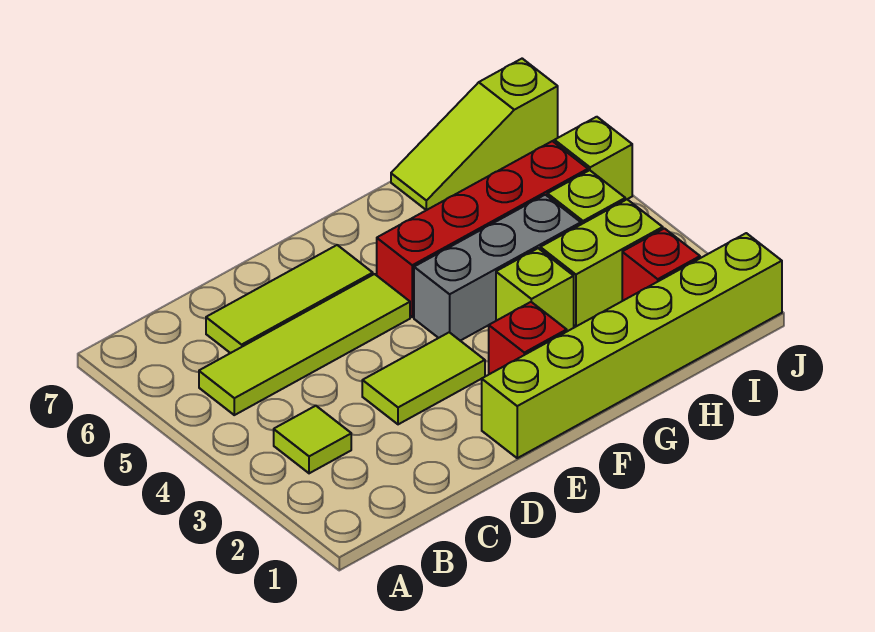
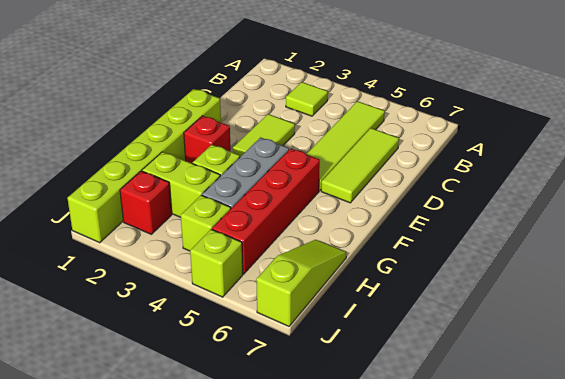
lime 1x2 brick [540,199,663,327] -> lime 1x2 brick turned to [142,152,220,217]

